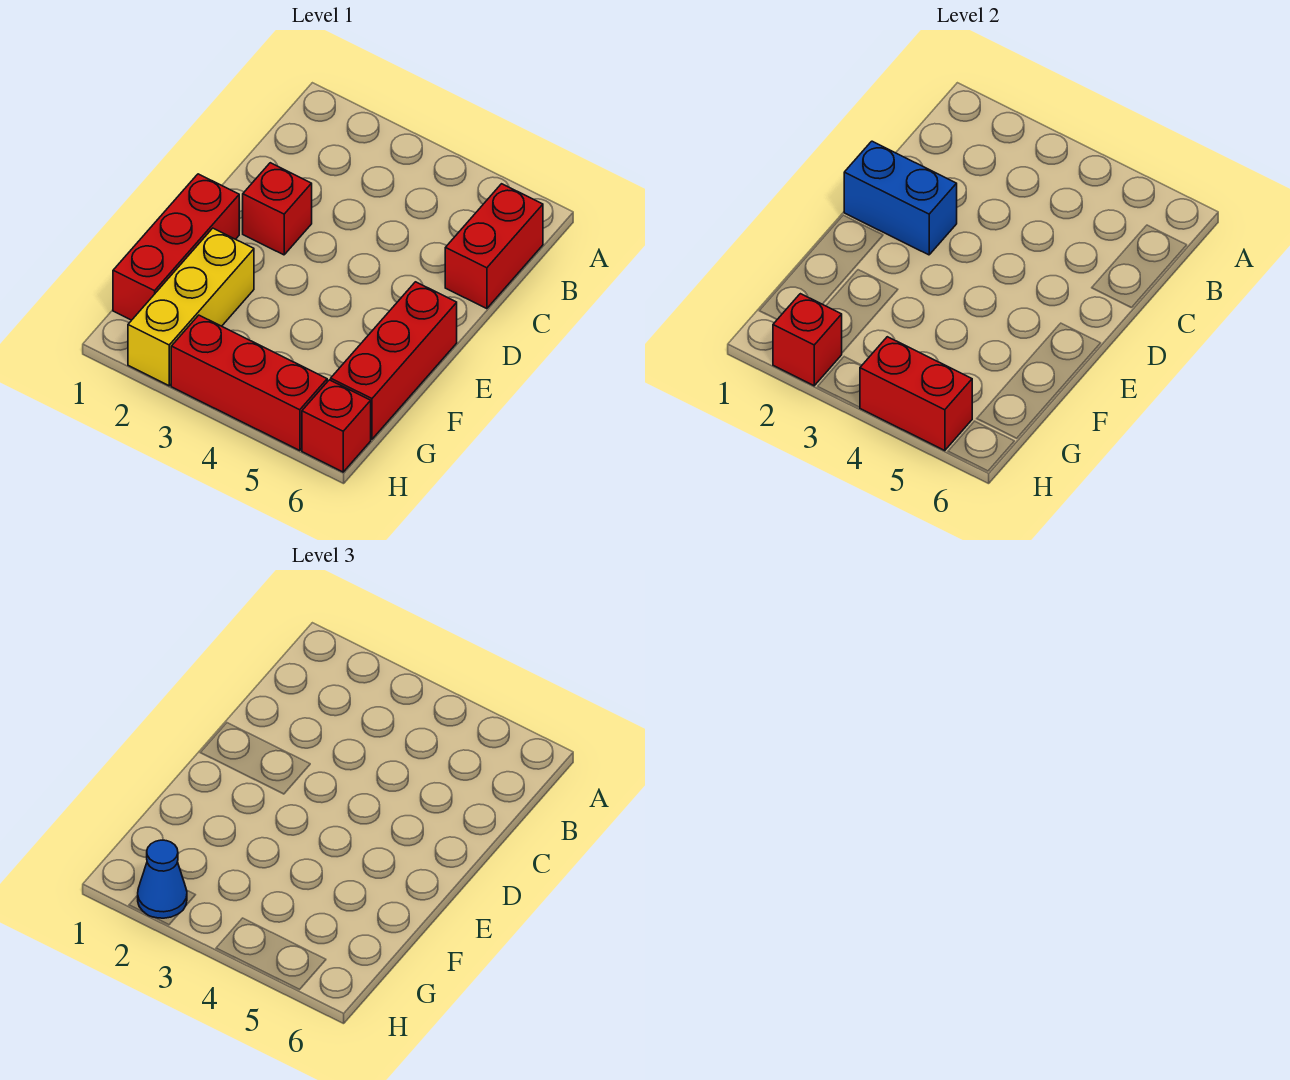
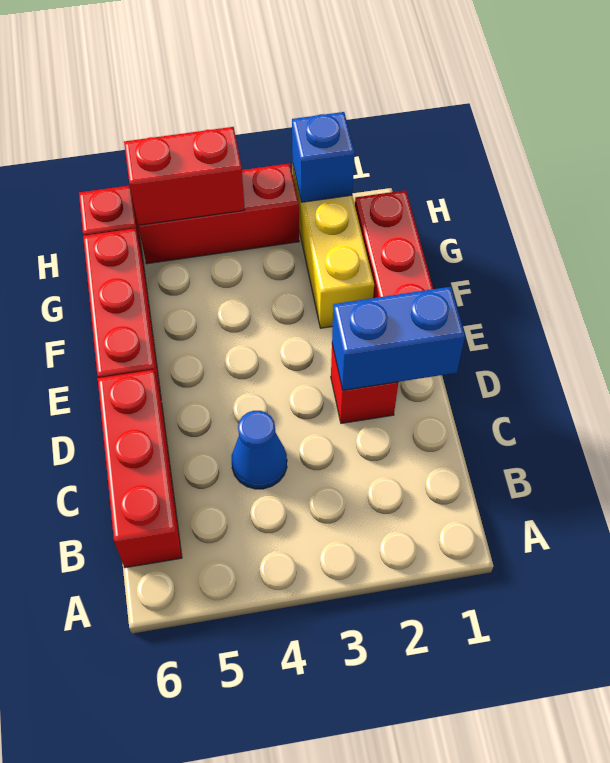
red 1x2 brick [445,184,543,309] -> red 1x3 brick [98,370,182,568]
red 1x1 brick [773,294,842,386] -> blue 1x1 brick [292,112,355,202]
blue 1x1 cone [138,840,187,918] -> blue 1x1 cone moved to [232,411,287,489]

